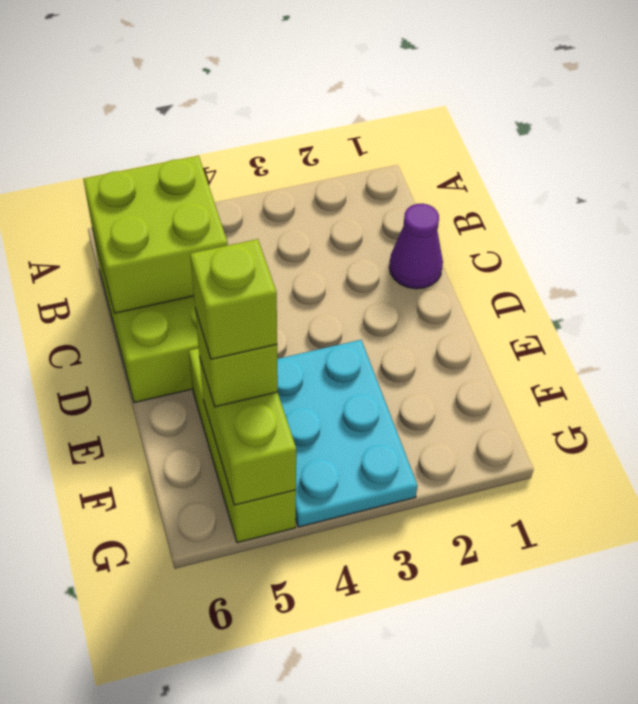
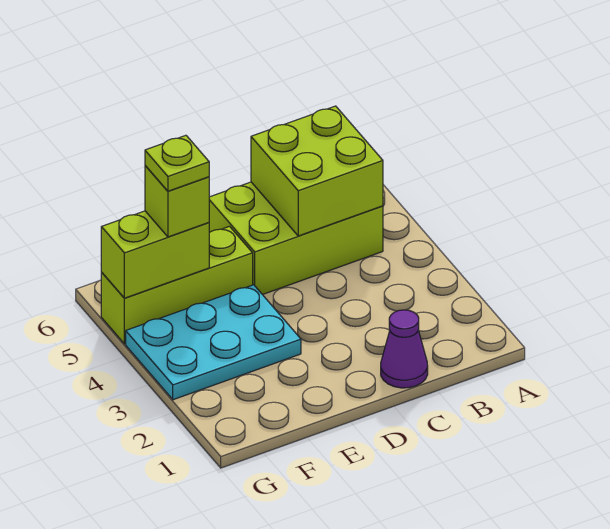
lime 1x1 brick [190,239,277,359] -> lime 1x1 plate [145,135,209,191]

